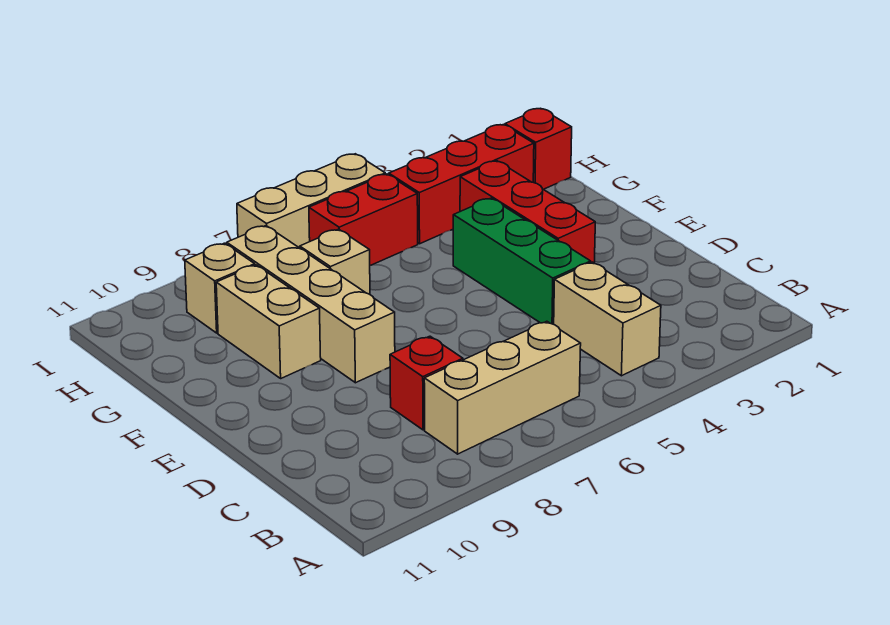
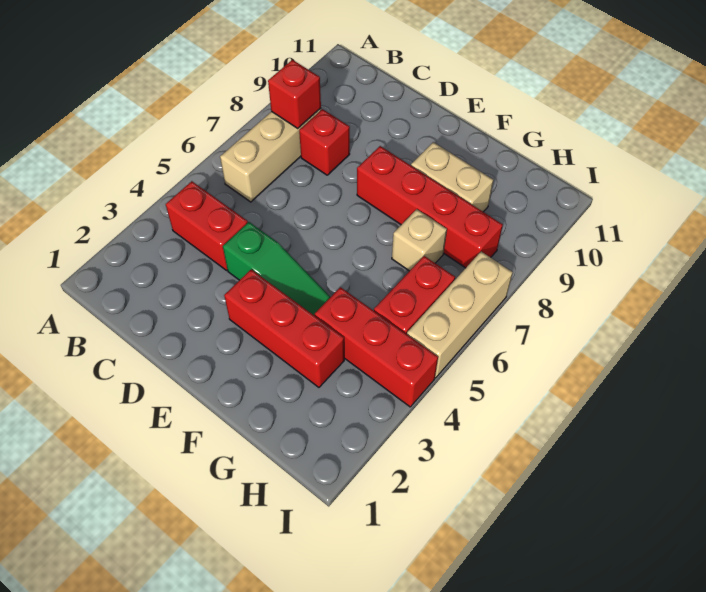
tan 1x2 brick [554,262,661,376] -> red 1x2 brick [166,181,248,270]
green 1x3 brick [453,198,591,324] -> green 1x3 slope [223,222,330,316]
tan 1x4 brick [227,226,395,383] -> red 1x4 brick [357,146,503,268]
red 1x1 brick [505,109,572,189] -> red 1x1 brick moved to [268,60,321,128]
red 1x3 brick [389,125,534,244] -> red 1x3 brick turned to [315,287,438,407]
tan 1x1 brick [185,243,255,333] -> none

